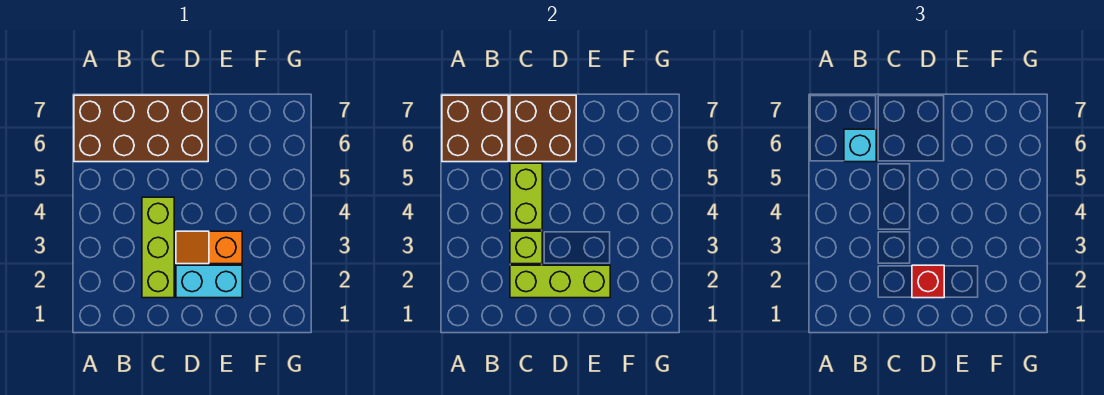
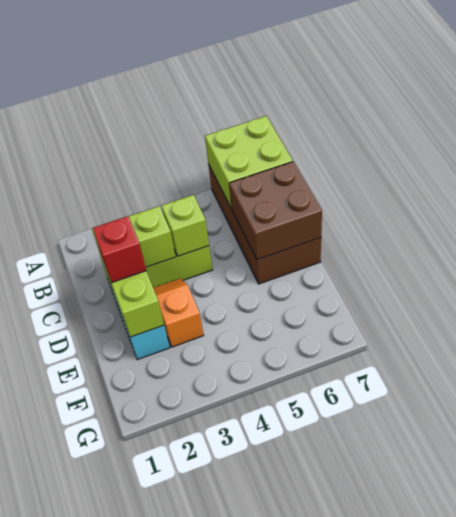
brown 2x2 brick [442,95,508,162] -> lime 2x2 brick [205,116,293,209]
cyan 1x1 brick [844,129,876,162] -> none
lime 1x2 brick [510,163,542,230] -> lime 1x1 brick [161,195,209,256]

